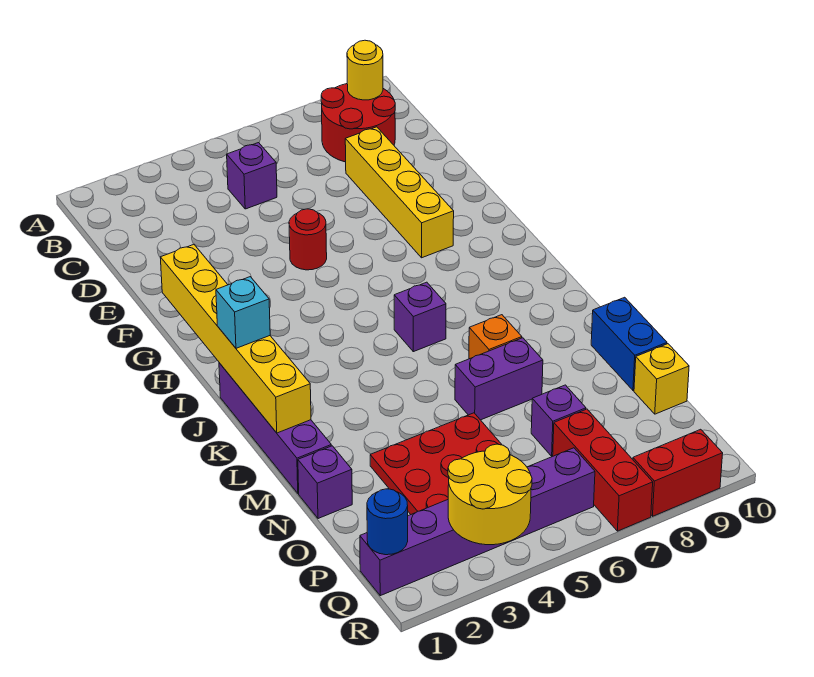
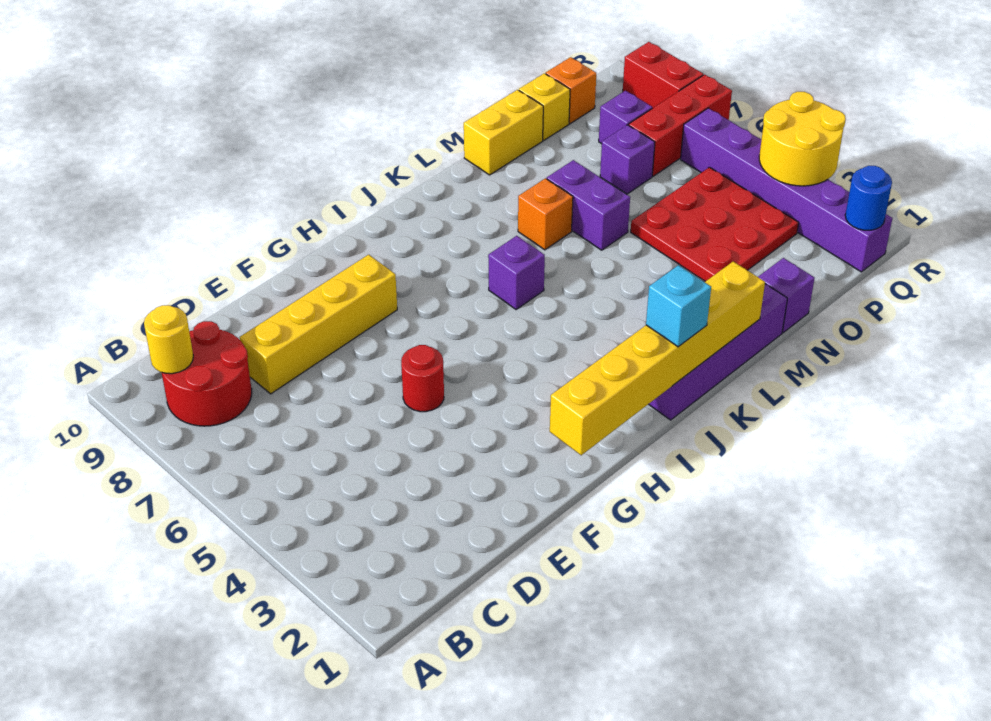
purple 1x1 brick [227,143,277,209] -> purple 1x1 brick moved to [599,91,652,144]
blue 1x2 brick [591,297,667,390] -> yellow 1x2 brick [464,90,543,175]
none -> orange 1x1 brick [546,57,596,124]

